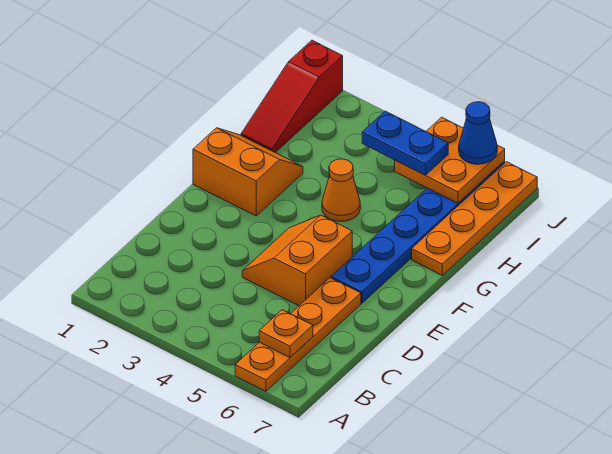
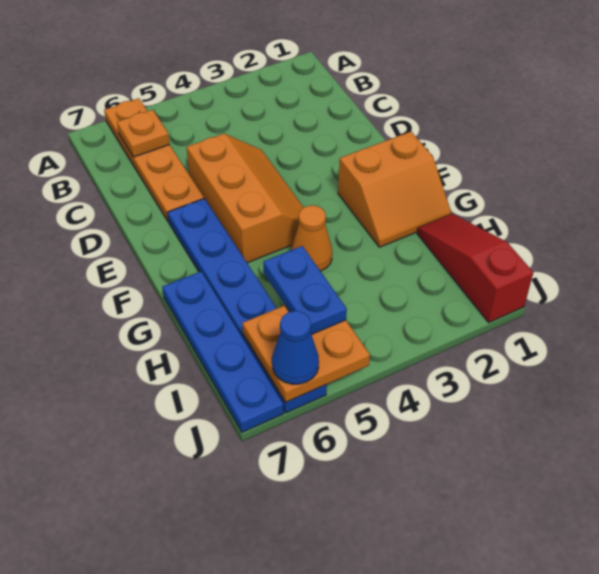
orange 2x2 slope [242,215,352,306] -> orange 2x3 slope [187,134,304,263]
orange 1x4 plate [412,162,537,275] -> blue 1x4 plate [162,271,284,432]
blue 1x2 plate [362,111,448,175] -> blue 1x2 plate turned to [263,246,347,334]

